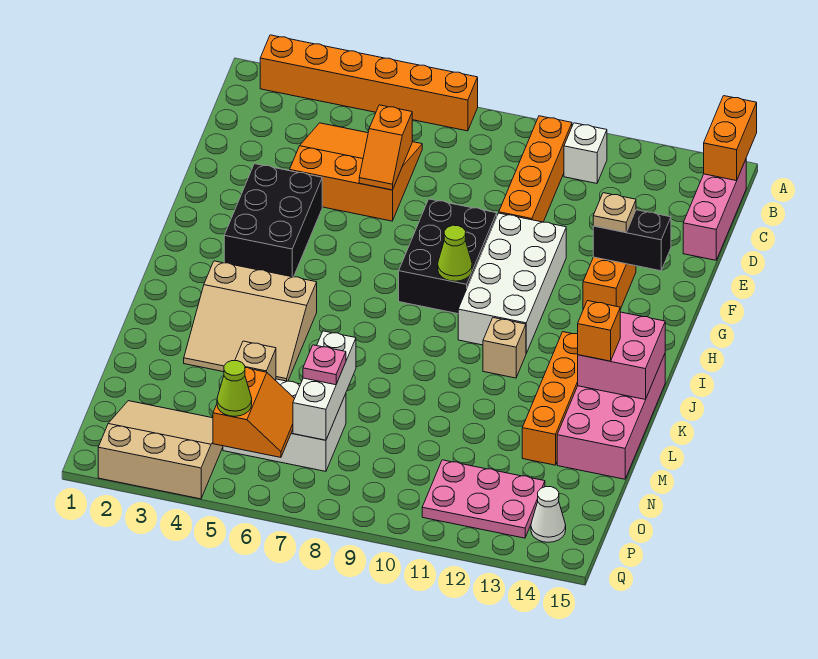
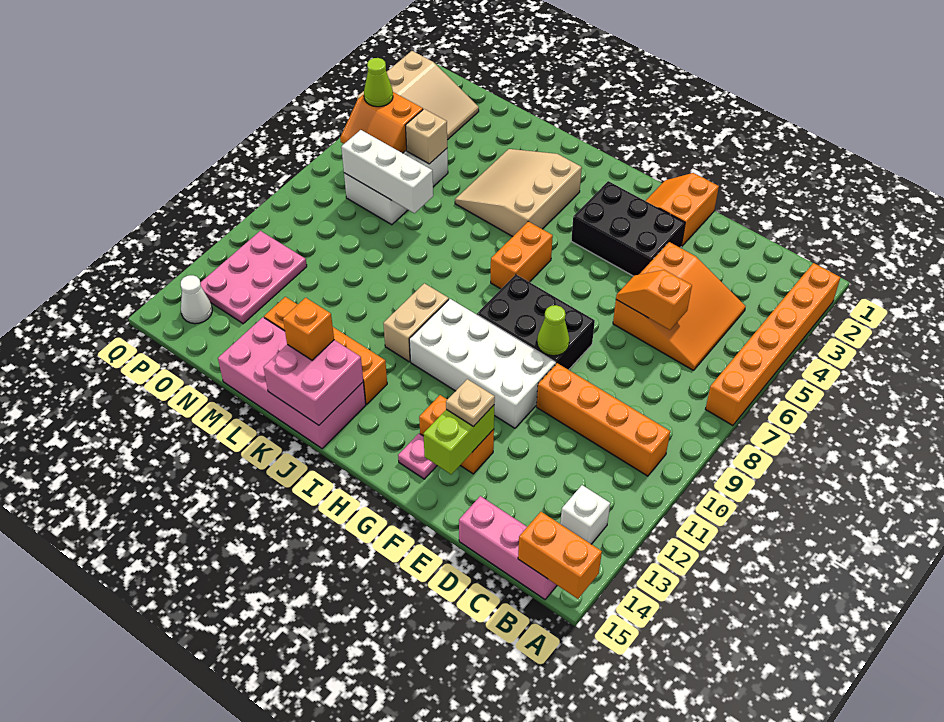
white 1x1 brick [564,123,607,183] -> white 1x1 brick moved to [560,485,610,544]
none -> orange 2x2 slope [646,173,719,246]
black 1x2 brick [593,210,671,271] -> lime 1x2 brick [423,405,494,474]
lime 1x1 cone [438,225,472,281] -> lime 1x1 cone moved to [537,305,569,356]
none -> orange 1x2 brick [491,221,553,289]
tan 1x1 brick [483,318,526,378] -> tan 1x2 brick [383,283,449,362]
pink 1x1 plate [303,345,346,385] -> pink 1x1 plate moved to [398,433,437,479]

